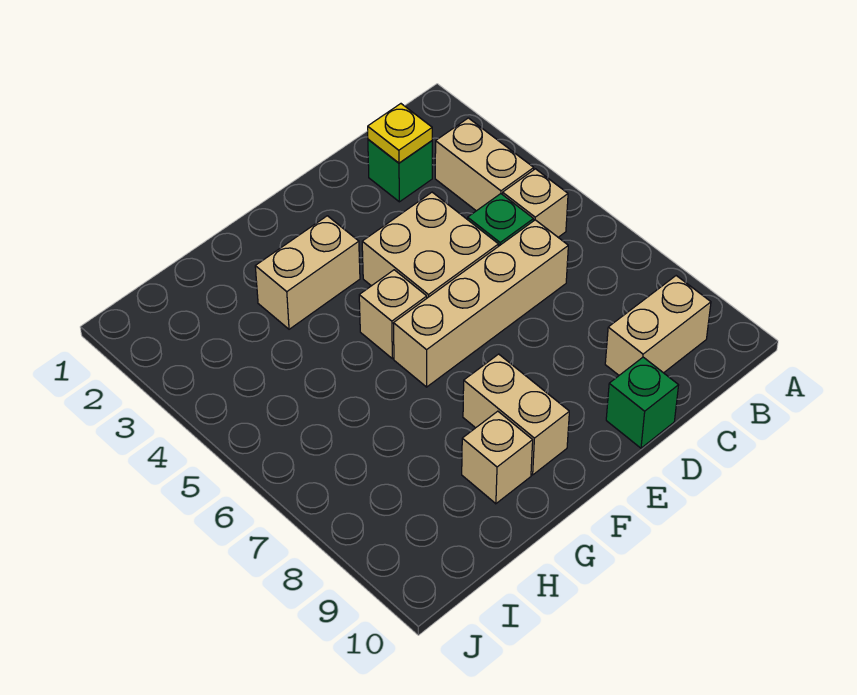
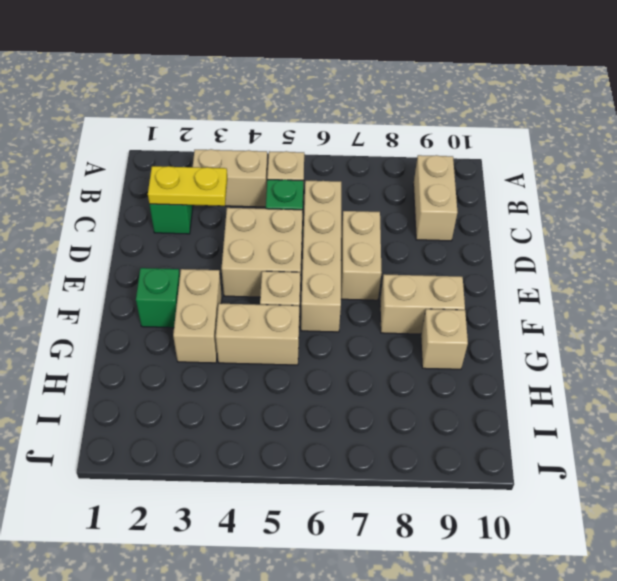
yellow 1x1 plate [368,104,432,163] -> yellow 1x2 plate [148,166,227,206]
none -> tan 1x2 brick [341,211,382,300]
green 1x1 brick [606,357,679,448] -> green 1x1 brick moved to [136,268,180,328]
none -> tan 1x2 brick [216,304,299,365]

